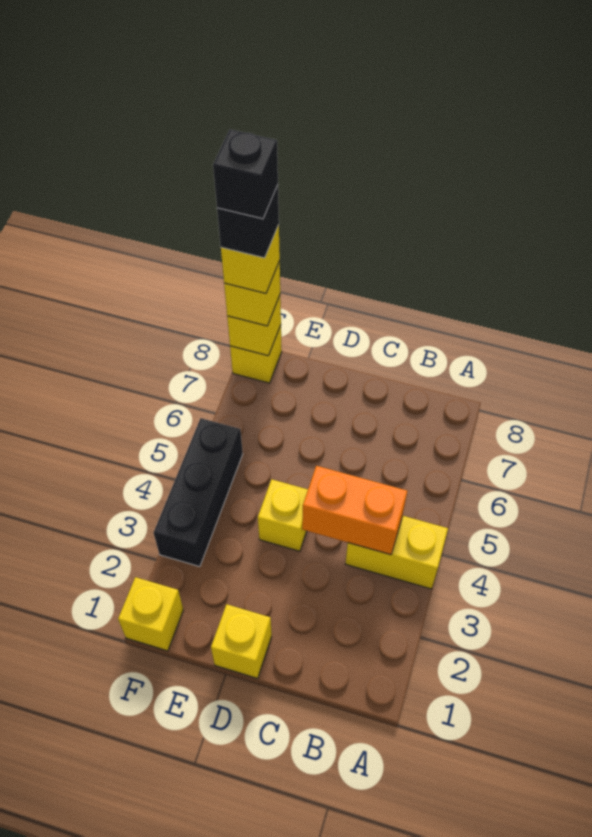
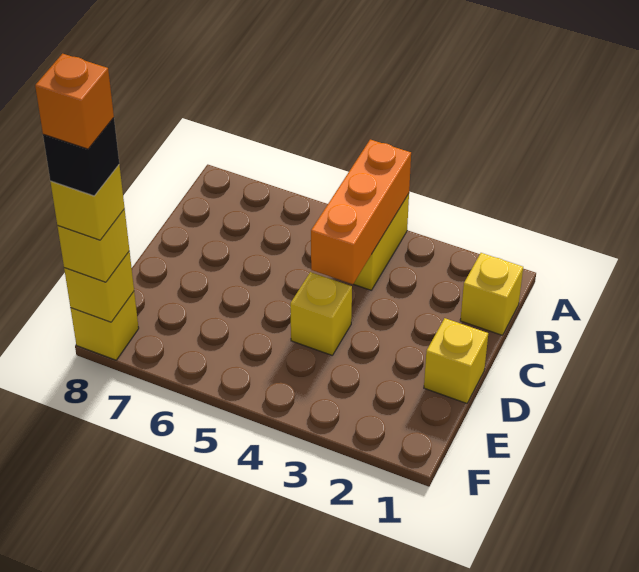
orange 1x2 brick [302,466,407,555] -> orange 1x3 brick [311,140,411,284]
yellow 1x1 brick [118,577,183,651] -> yellow 1x1 brick moved to [460,253,523,335]
black 1x3 brick [154,418,243,567] -> none
black 1x1 brick [213,130,278,219] -> orange 1x1 brick [35,54,114,149]

